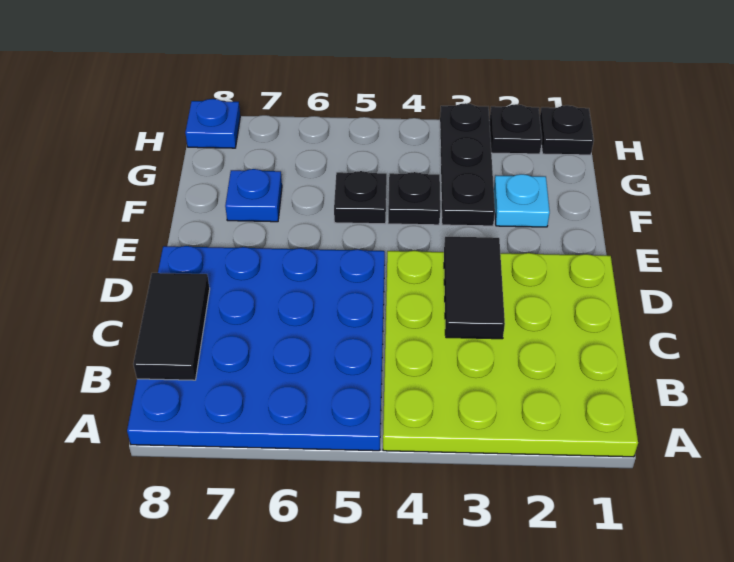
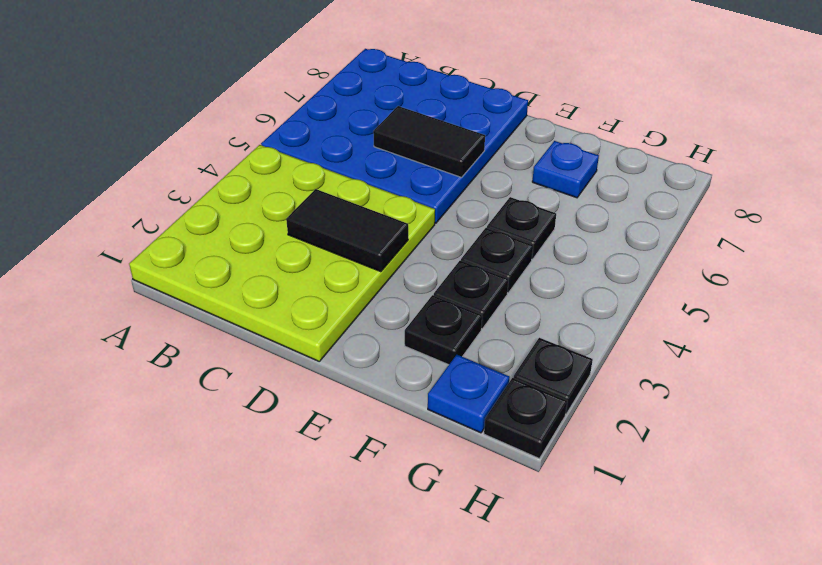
black 1x2 tile [133,273,210,380] -> black 1x2 tile moved to [373,106,485,177]
cyan 1x1 plate [494,174,550,227] -> black 1x1 plate [405,295,482,365]
black 1x3 plate [440,103,495,226] -> black 1x1 plate [434,260,508,329]
blue 1x1 plate [185,99,240,148] -> blue 1x1 plate moved to [428,355,510,433]

